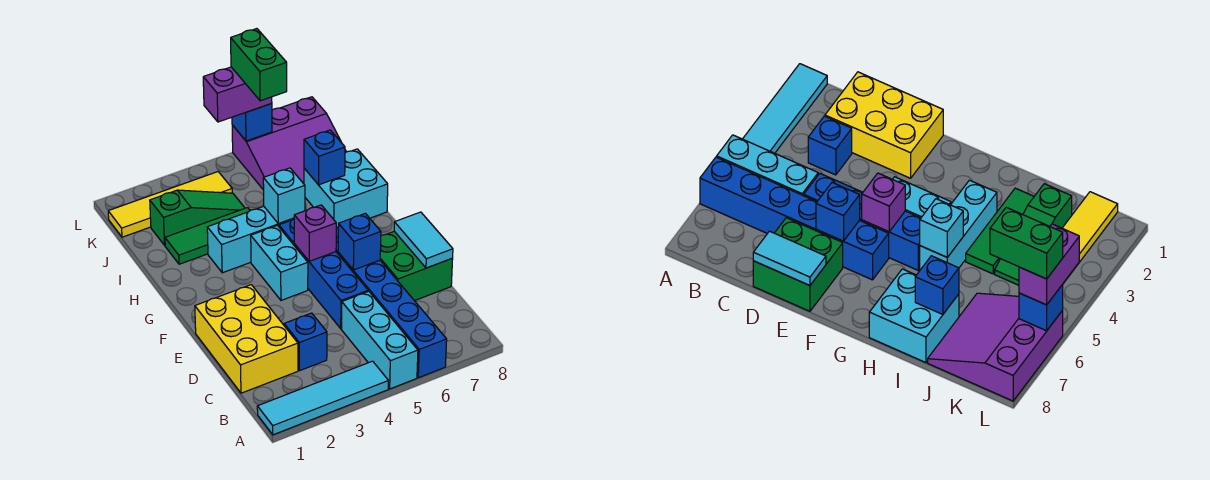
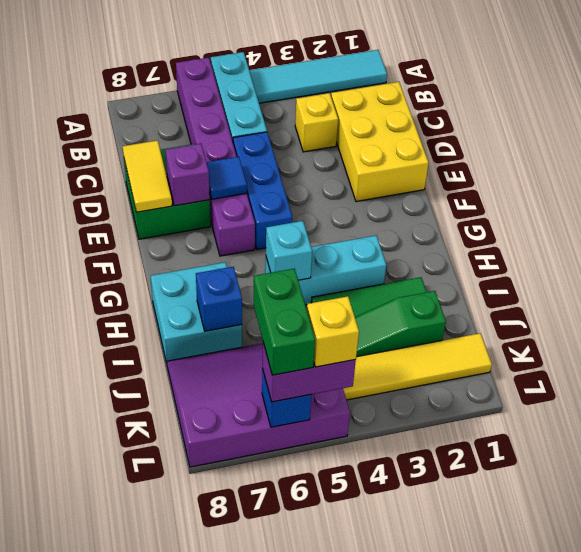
blue 1x6 brick [336,227,447,378] -> purple 1x6 brick [176,57,255,256]
blue 1x1 brick [284,313,327,371] -> yellow 1x1 brick [295,93,338,152]
blue 1x4 brick [279,219,368,329] -> blue 1x3 brick [233,132,292,250]
cyan 1x2 tile [394,212,453,268] -> yellow 1x2 tile [123,140,172,212]
blue 1x1 brick [338,213,381,270] -> blue 1x1 tile [206,157,247,199]
cyan 1x2 brick [251,226,308,300] -> none
purple 1x1 brick [294,205,336,261] -> purple 1x1 brick moved to [165,144,210,206]
purple 3x3 slope [232,97,346,190] -> purple 3x4 slope [167,343,350,467]
none -> yellow 1x1 brick [307,296,359,367]

